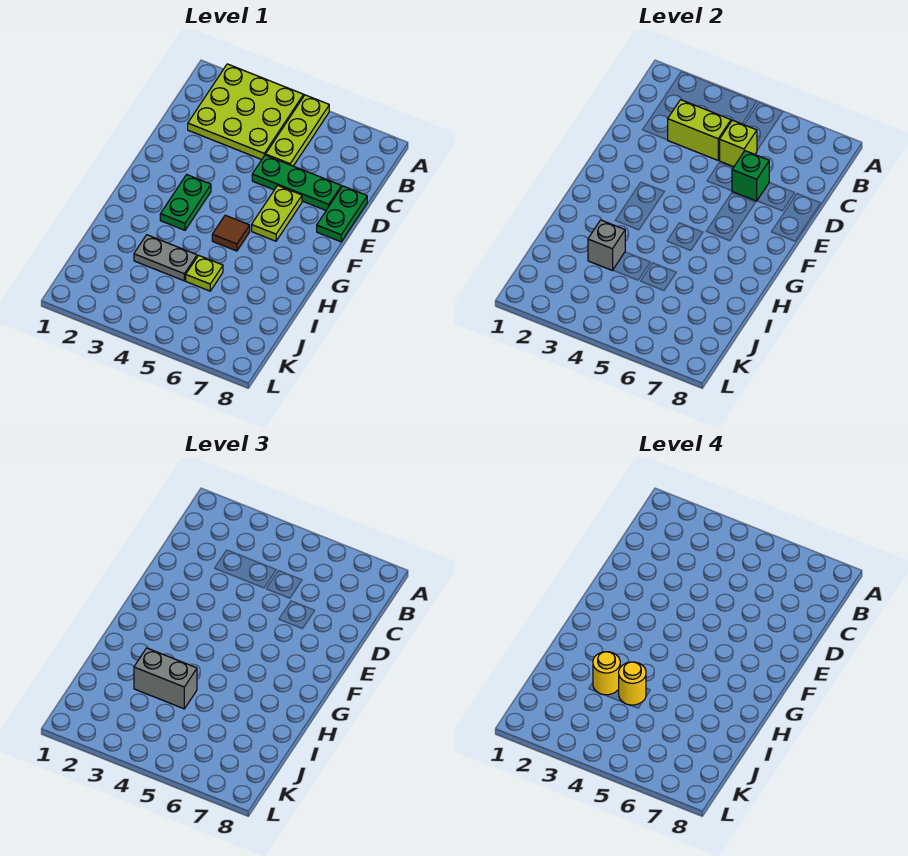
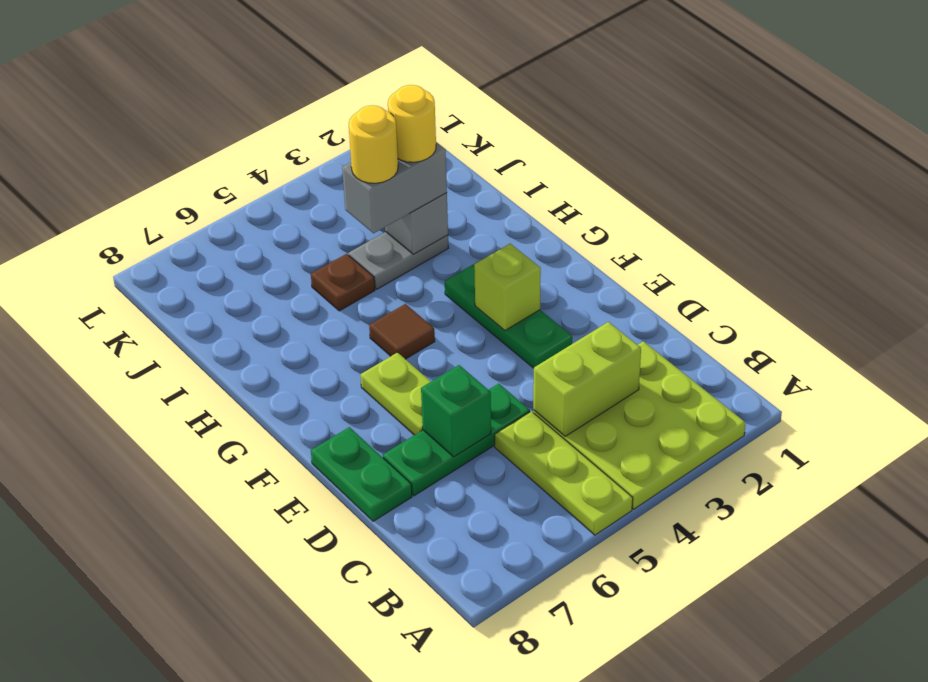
lime 1x1 brick [720,120,757,167] -> lime 1x1 brick moved to [474,244,541,330]
green 1x2 plate [160,175,211,230] -> green 1x3 plate [445,261,572,368]
lime 1x1 plate [186,255,223,291] -> brown 1x1 plate [311,254,375,311]

